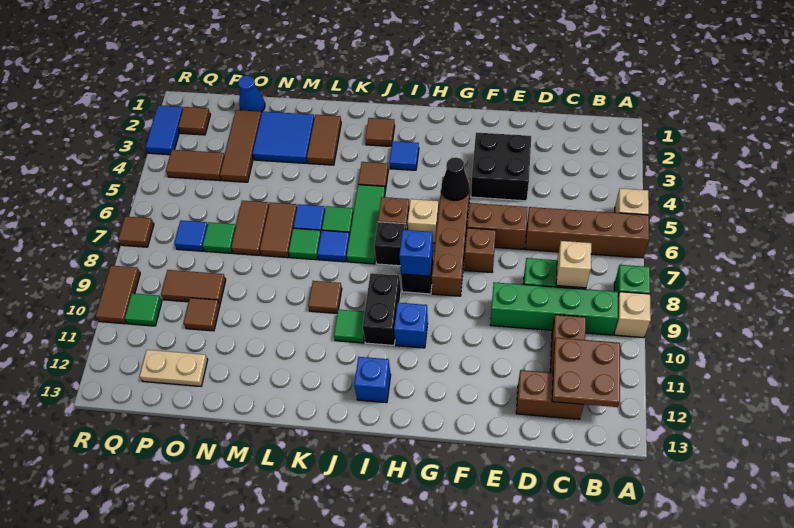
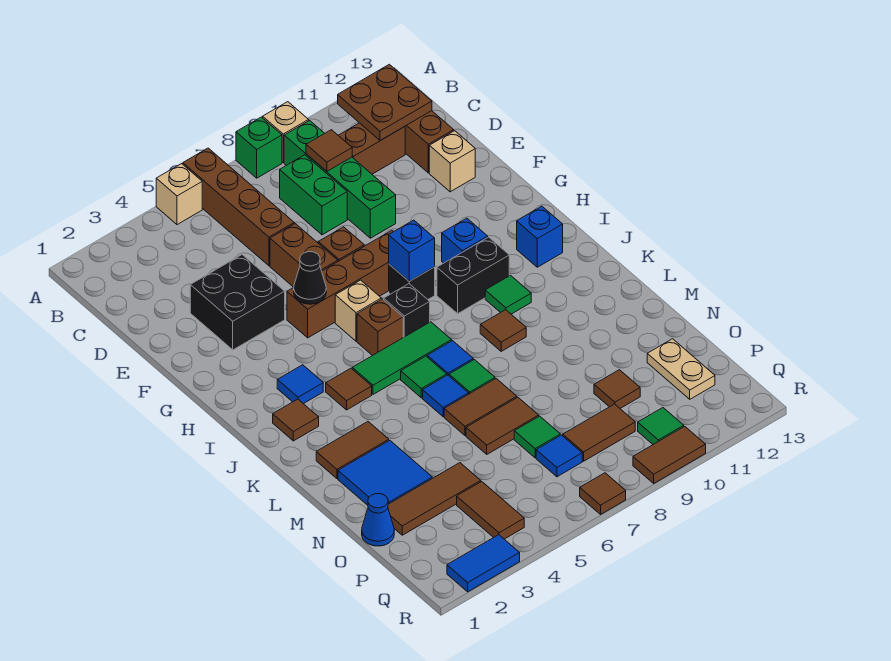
tan 1x1 brick [556,241,591,288] -> tan 1x1 brick moved to [429,131,475,192]
brown 1x2 tile [161,270,226,304] -> brown 1x2 tile turned to [563,404,635,461]
brown 1x1 tile [178,107,210,135] -> brown 1x1 tile moved to [306,130,352,171]

